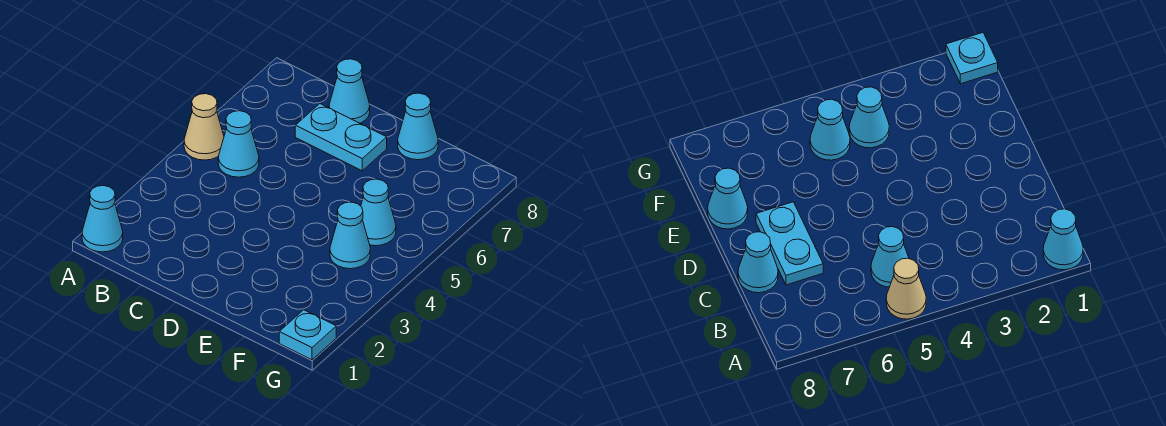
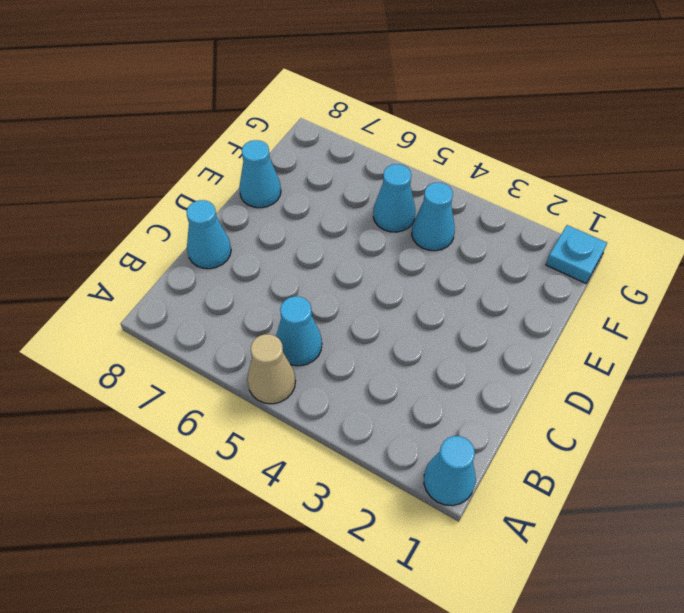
cyan 1x2 plate [295,104,387,171] -> none

